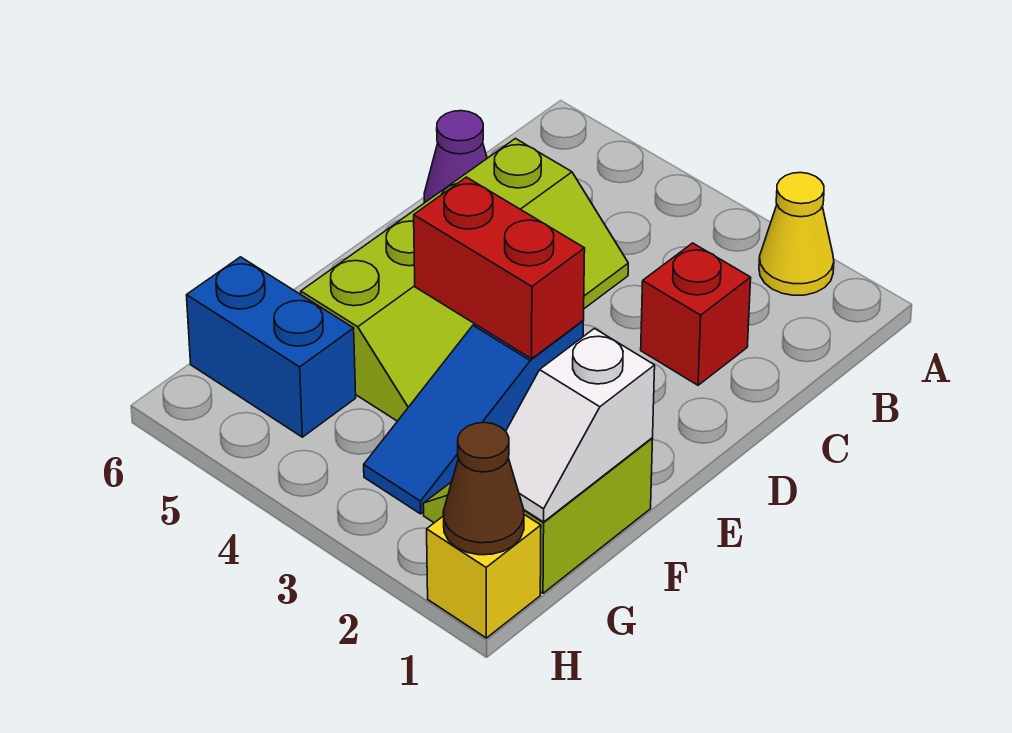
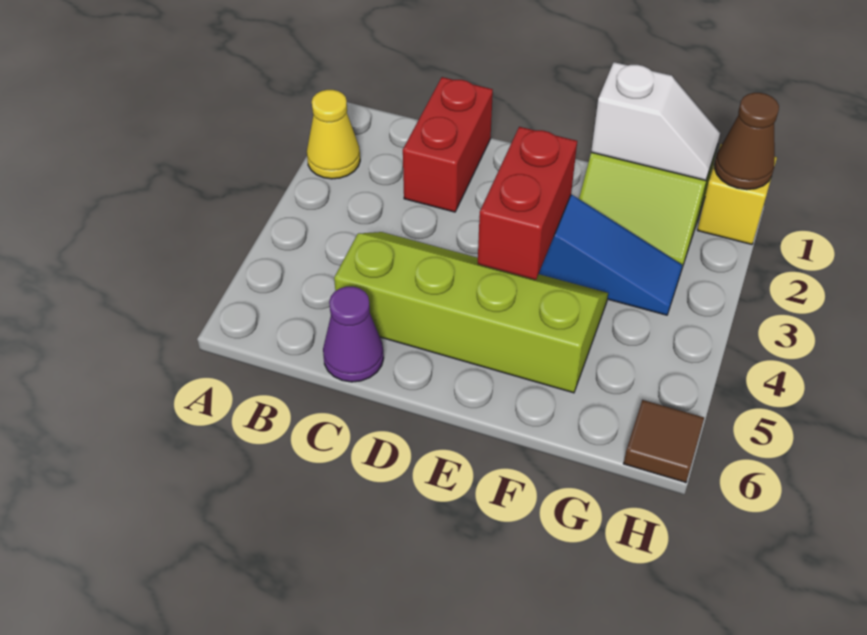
red 1x1 brick [641,243,751,385] -> red 1x2 brick [403,77,493,212]
blue 1x2 brick [187,257,356,437] -> none
none -> brown 1x1 tile [624,400,704,483]

